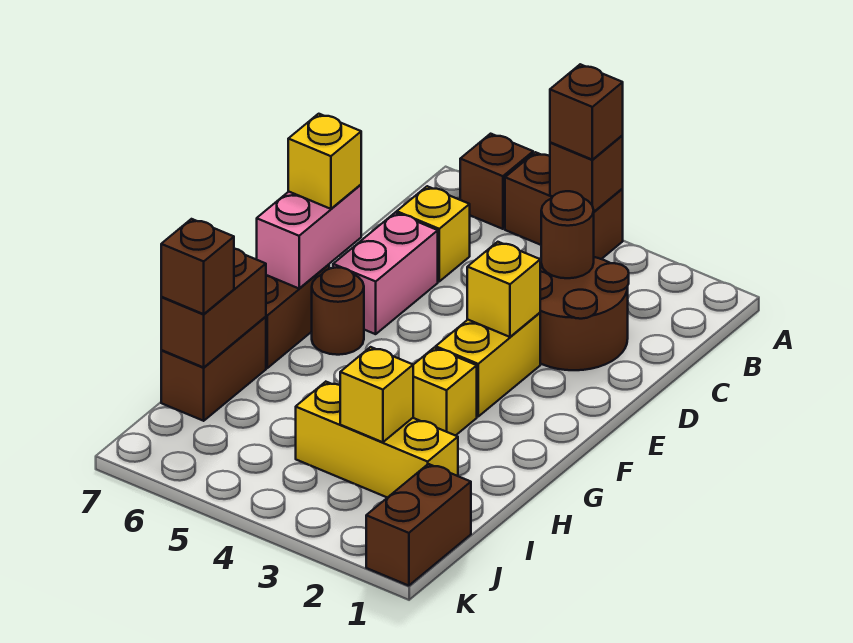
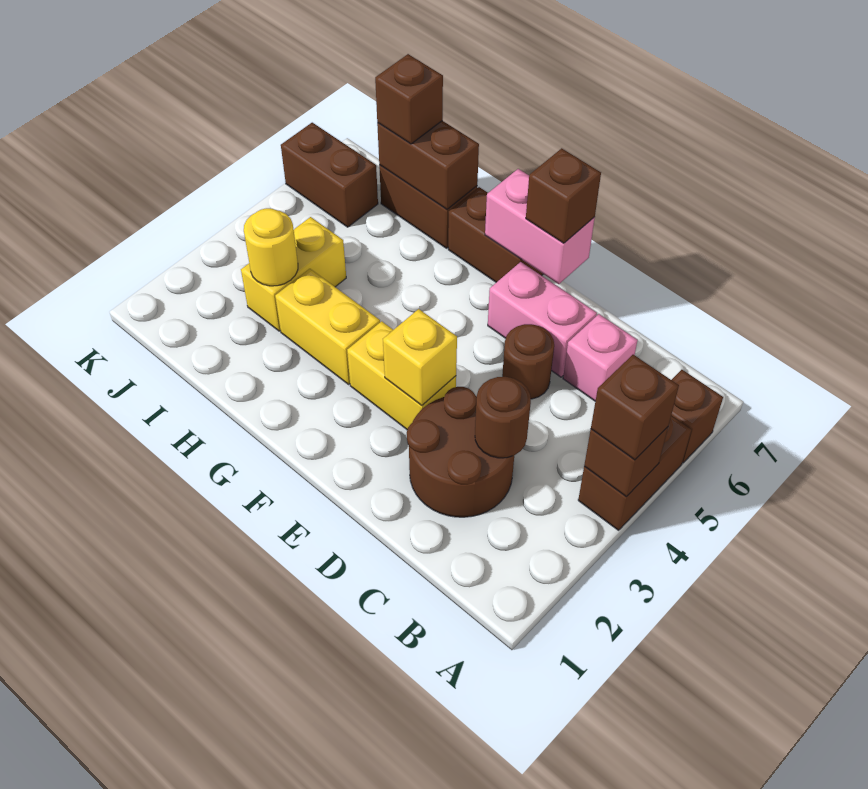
yellow 1x1 brick [397,186,470,281] -> pink 1x1 brick [563,314,638,401]
yellow 1x1 brick [288,114,361,209] -> brown 1x1 brick [526,148,601,243]
brown 1x1 round brick [312,267,364,355] -> brown 1x1 round brick moved to [502,324,554,399]
yellow 1x1 brick [413,348,477,436] -> yellow 1x2 brick [275,269,380,384]
yellow 1x3 brick [296,382,458,498] -> yellow 1x2 brick [241,217,346,331]
yellow 1x1 brick [340,347,413,442] -> yellow 1x1 round brick [244,208,298,286]
brown 1x2 brick [366,464,471,586] -> brown 1x2 brick moved to [281,123,378,227]

